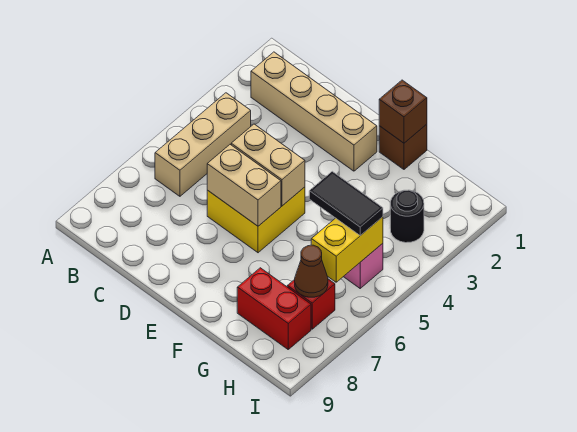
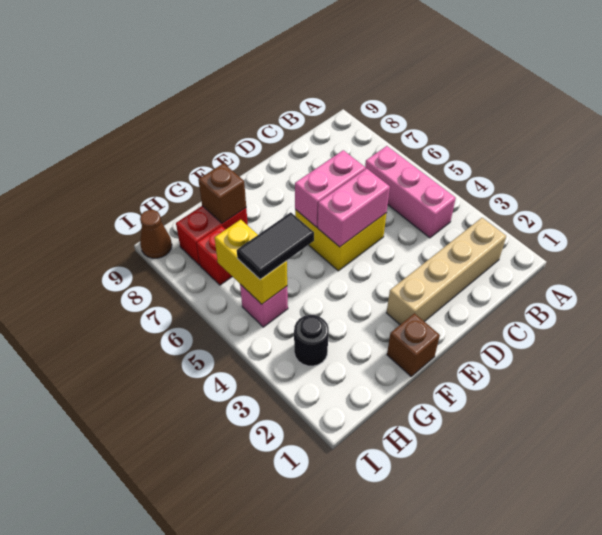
tan 1x3 brick [155,93,251,196] -> pink 1x3 brick [365,146,456,238]
tan 1x2 brick [231,124,305,206] -> pink 1x2 brick [318,169,390,247]
tan 1x2 brick [207,145,281,226] -> pink 1x2 brick [295,150,366,227]
brown 1x1 brick [379,80,427,143] -> brown 1x1 brick moved to [198,163,246,223]
brown 1x1 cone [295,245,328,297] -> brown 1x1 cone moved to [140,210,172,258]

